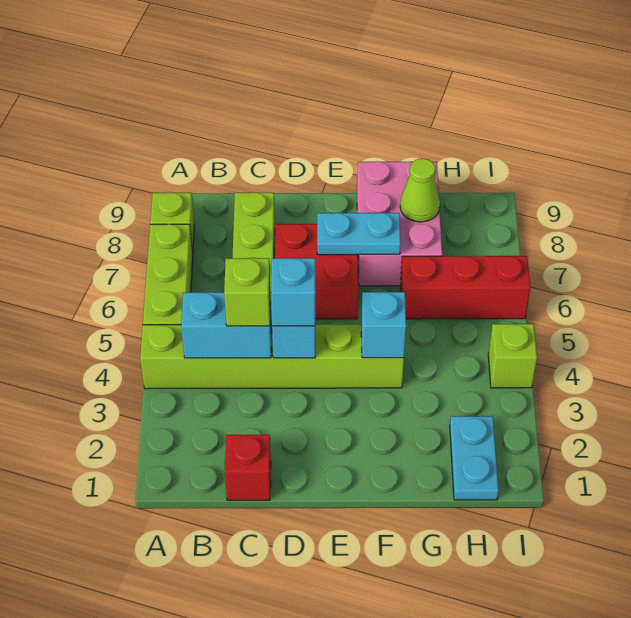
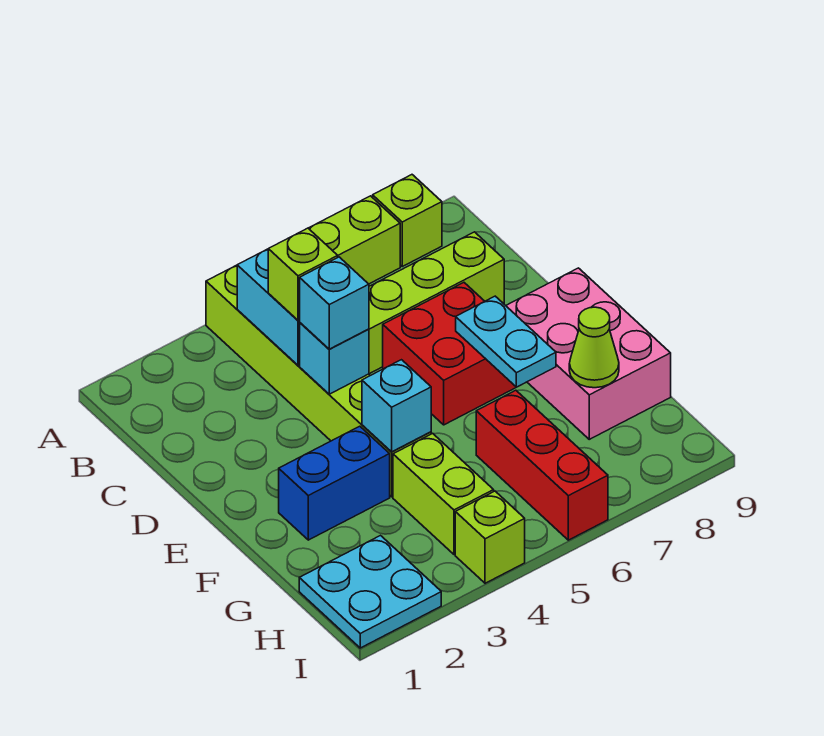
red 1x1 brick [225,435,271,500] -> none
none -> blue 1x2 brick [279,426,390,540]
pink 2x3 brick [357,161,442,286] -> pink 2x3 brick turned to [506,268,671,439]
none -> lime 1x2 brick [393,433,494,554]
cyan 1x2 plate [450,416,499,500] -> cyan 2x2 plate [299,536,441,648]

